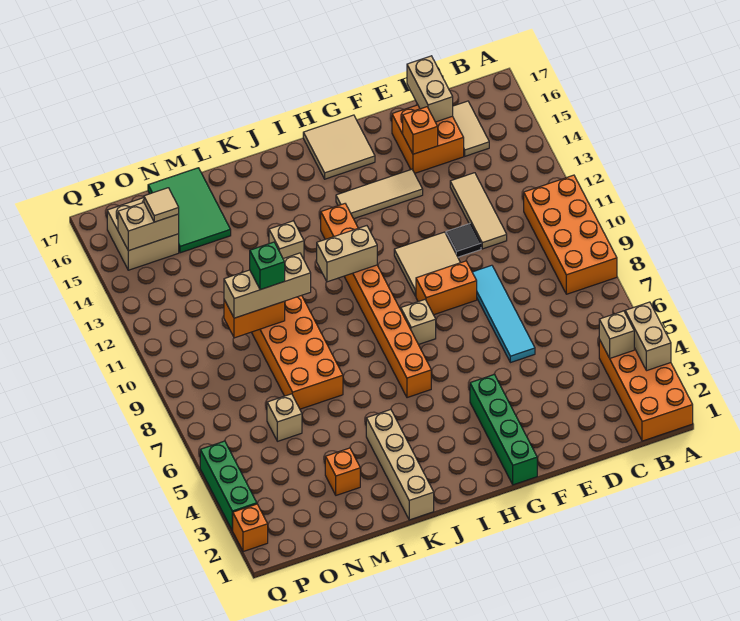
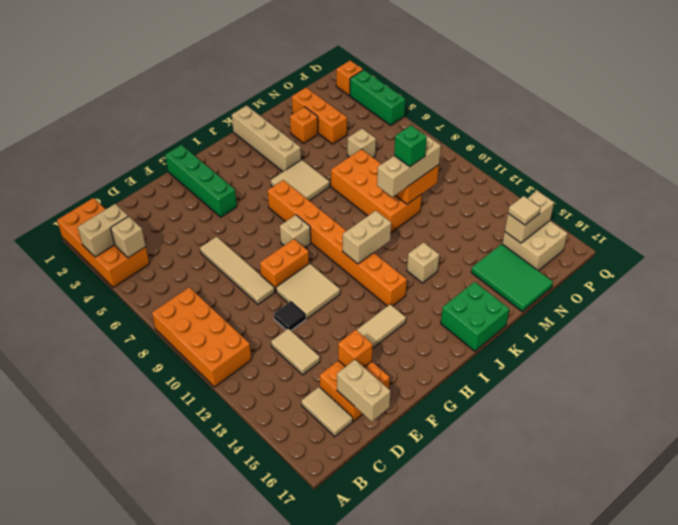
tan 1x2 brick [625,302,671,371] -> tan 1x2 brick turned to [78,204,128,257]
tan 1x3 tile [450,173,507,249] -> tan 1x2 tile [271,328,320,375]
cyan 1x4 tile [472,265,535,363] -> tan 1x4 tile [200,237,275,304]
tan 2x2 tile [303,115,375,179] -> tan 2x2 tile moved to [271,160,330,201]
none -> green 2x2 brick [441,282,509,351]
none -> orange 1x3 brick [292,88,347,144]

